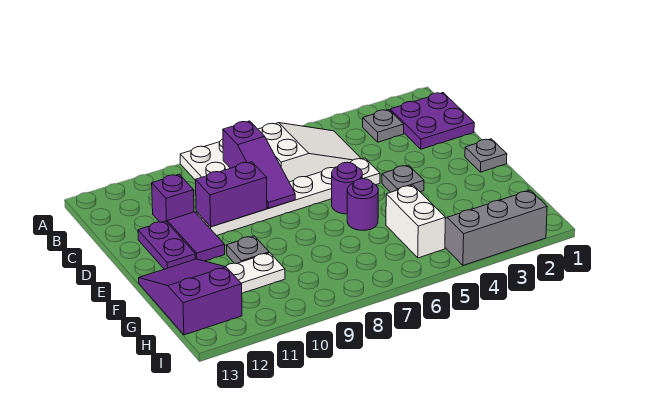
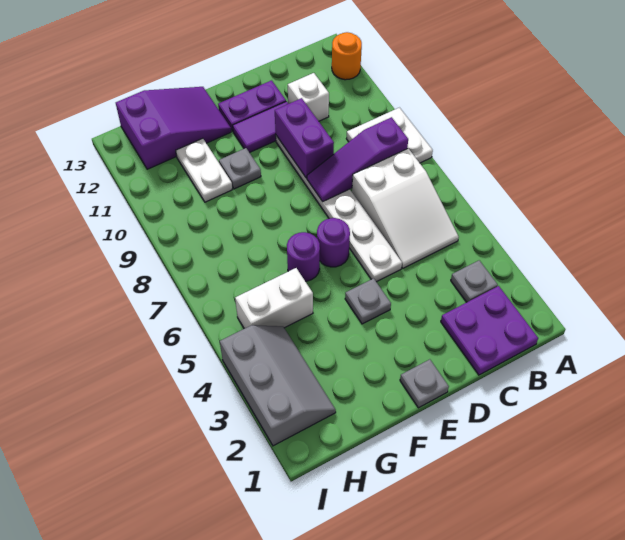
none -> orange 1x1 round brick [332,32,362,80]
purple 1x1 brick [152,174,194,222] -> white 1x1 brick [288,73,329,121]

